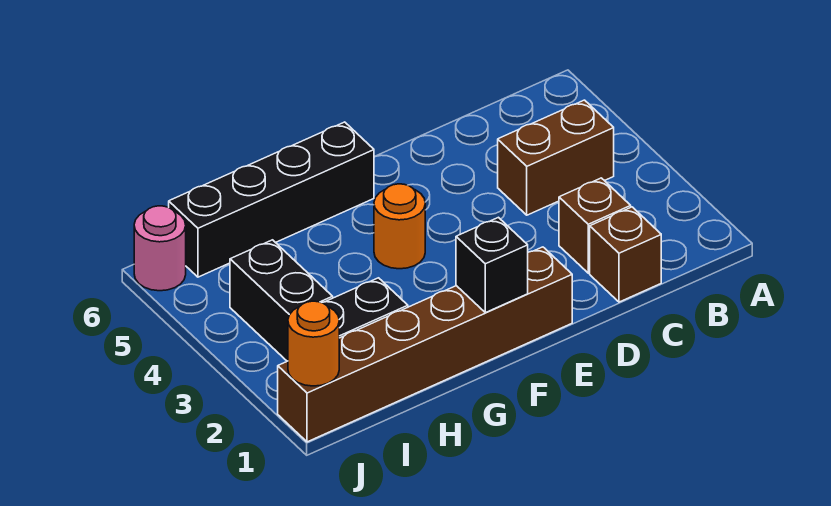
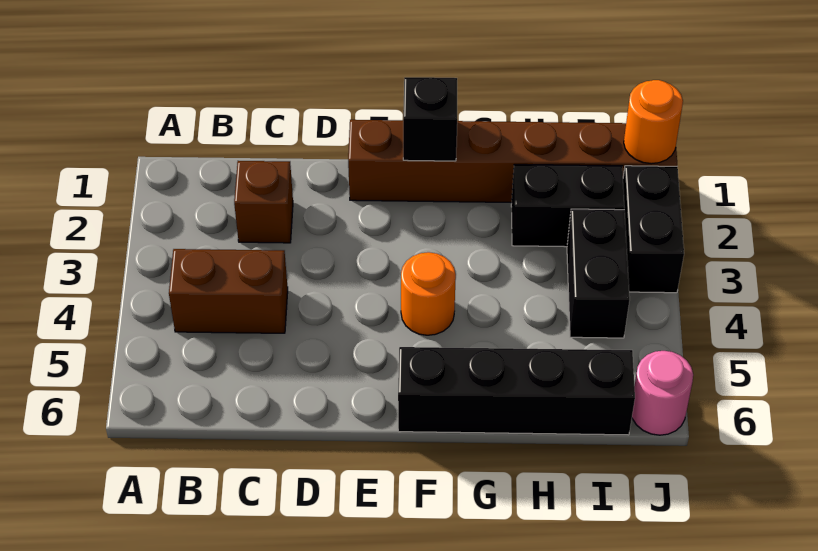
brown 1x1 brick [590,207,661,302] -> none
none -> black 1x2 brick [623,166,684,293]

